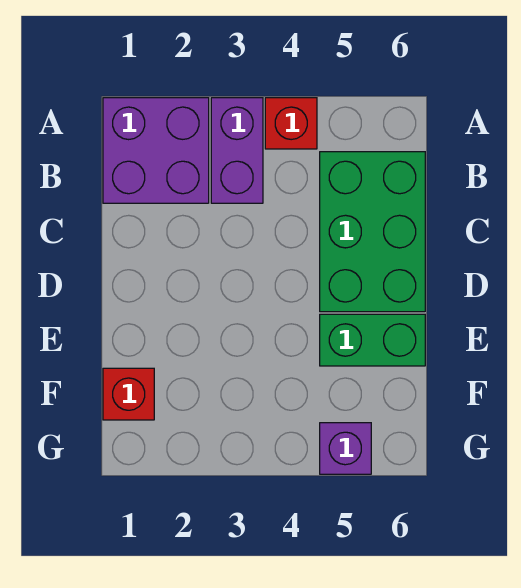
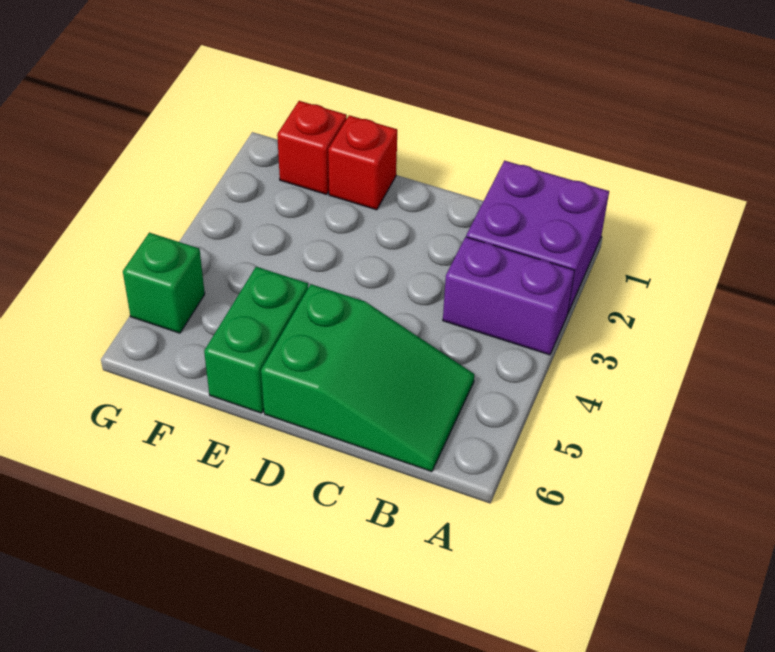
red 1x1 brick [265,98,317,149] -> red 1x1 brick moved to [328,115,397,210]
green 2x3 brick [320,152,425,312] -> green 2x3 slope [261,284,474,472]
purple 1x1 brick [320,423,371,474] -> green 1x1 brick [123,233,205,333]

